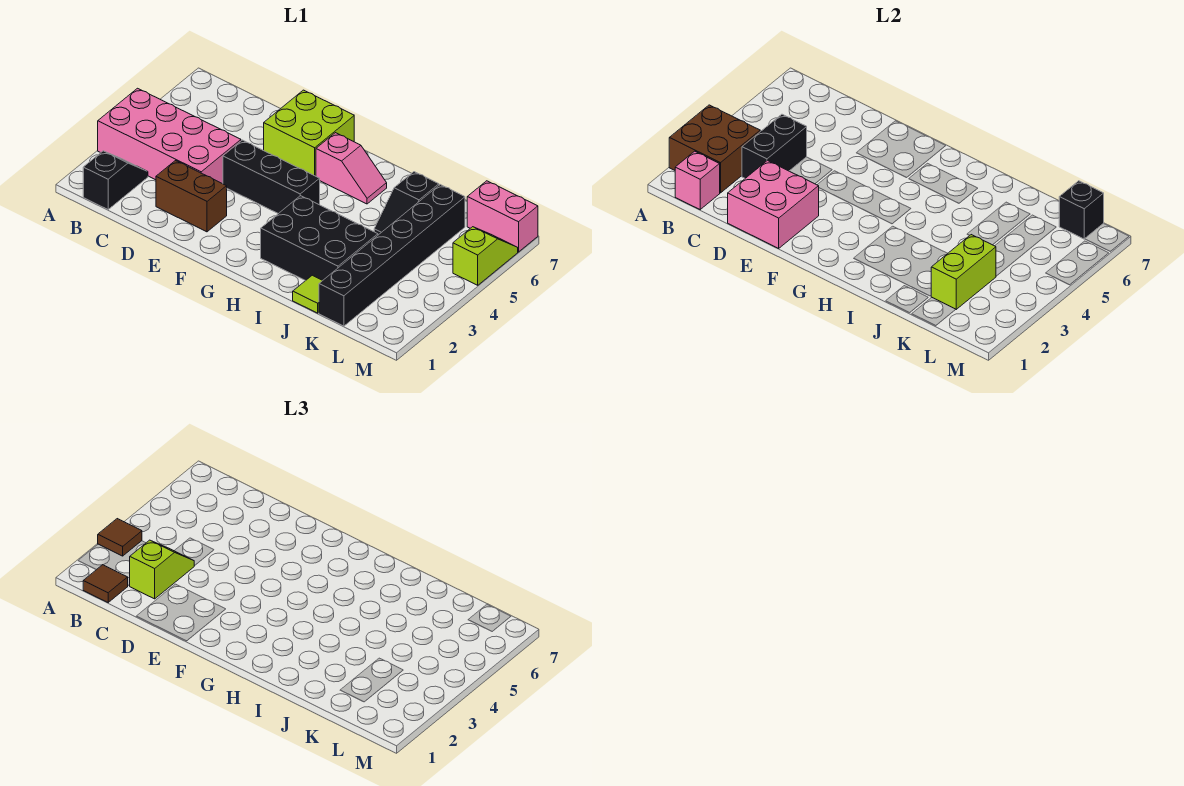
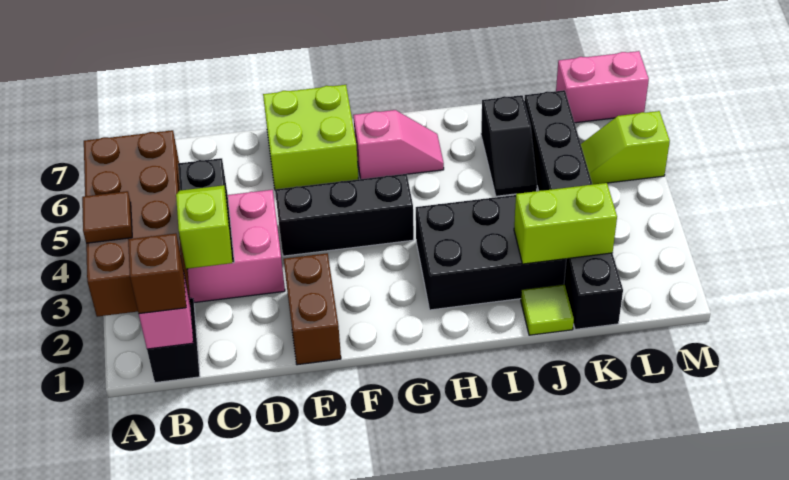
brown 2x2 brick [669,105,760,193] -> brown 2x4 brick [84,130,190,317]
brown 1x1 tile [83,565,128,602] -> brown 1x1 brick [128,233,186,314]
pink 2x2 brick [728,161,819,248] -> none
brown 1x2 brick [156,161,227,232] -> brown 1x2 brick turned to [284,253,341,365]
lime 1x2 brick [931,235,996,309] -> lime 1x2 brick turned to [514,183,617,264]
black 1x1 brick [1059,181,1104,239] -> none
lime 1x2 slope [453,227,518,285] -> lime 1x2 slope turned to [581,111,670,185]

